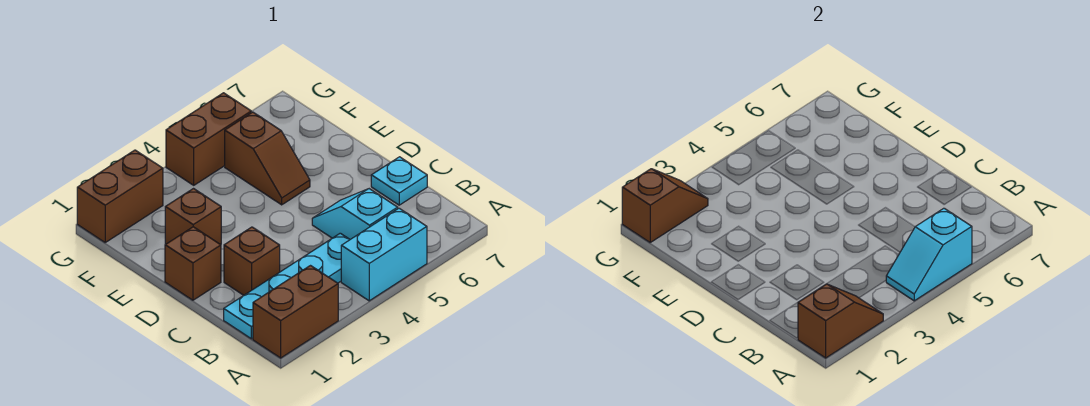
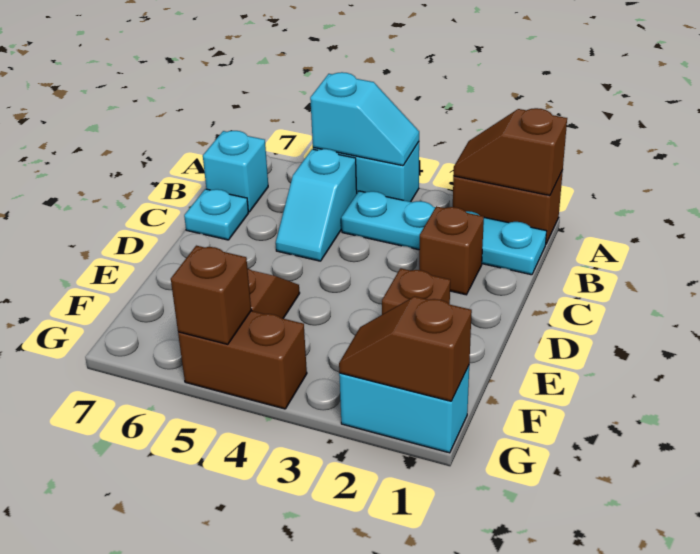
none -> cyan 1x1 brick [203,131,268,212]
brown 1x1 brick [165,227,221,300] -> brown 1x1 brick moved to [171,246,251,344]
brown 1x2 brick [77,150,163,242] -> cyan 1x2 brick [339,366,469,453]

